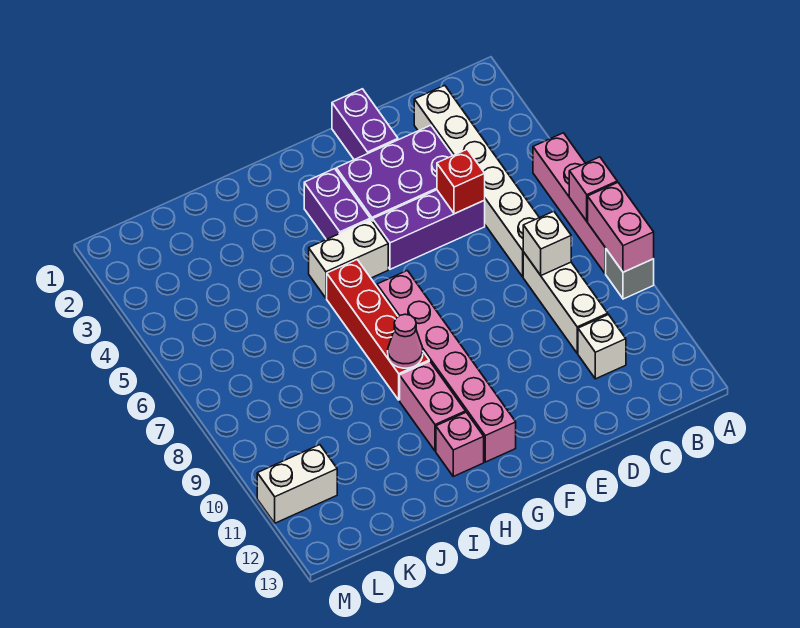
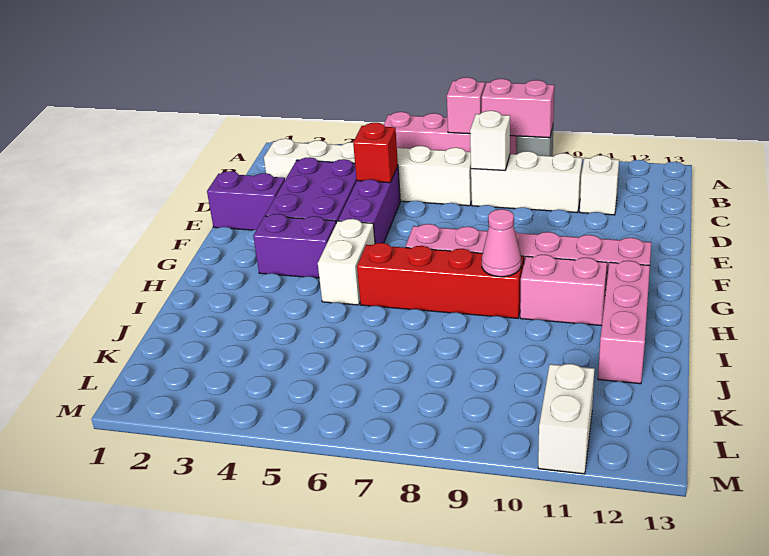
pink 1x1 brick [436,412,484,476] -> pink 1x3 brick [598,261,650,384]

